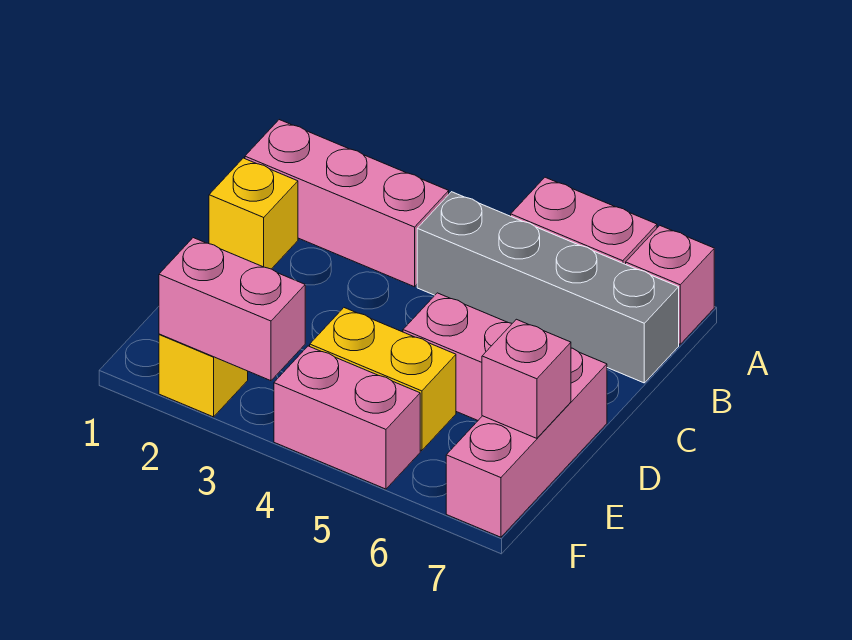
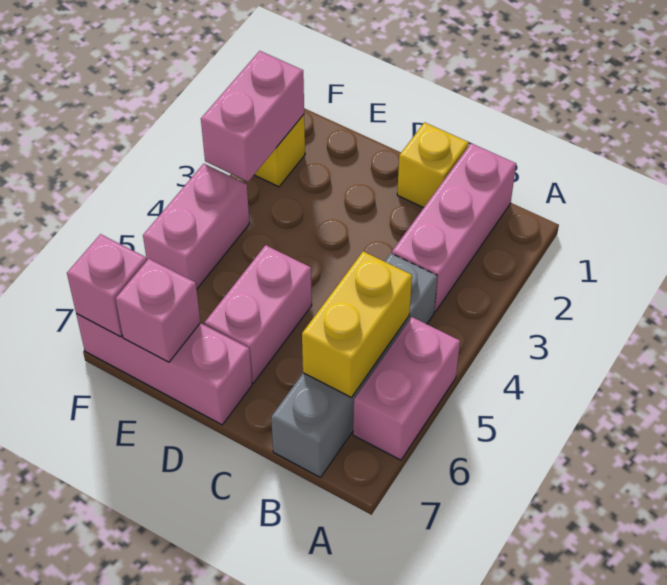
pink 1x1 brick [626,226,714,344] -> pink 1x1 brick moved to [67,234,147,337]
yellow 1x2 brick [310,308,456,451] -> yellow 1x2 brick moved to [302,251,412,398]

